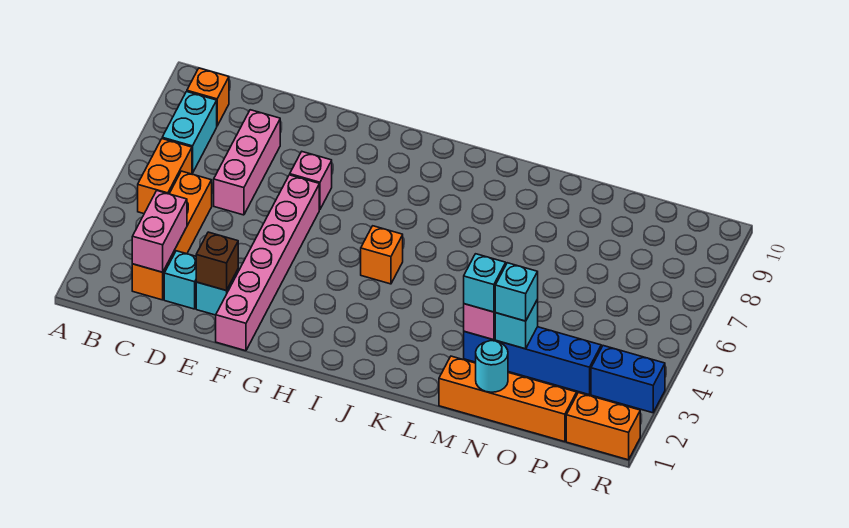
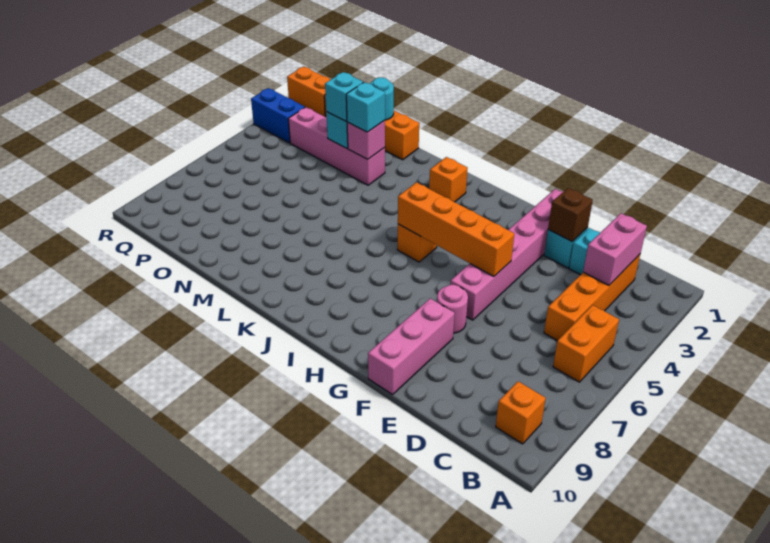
cyan 1x2 brick [162,92,217,173] -> none
pink 1x3 brick [214,110,280,215] -> pink 1x3 brick moved to [368,298,455,395]
none -> orange 1x4 brick [398,182,514,276]
pink 1x1 brick [290,152,332,210] -> pink 1x1 round brick [437,285,468,333]
none -> orange 1x1 brick [429,157,467,202]
blue 1x4 brick [464,327,601,395] -> pink 1x4 brick [288,107,385,185]

